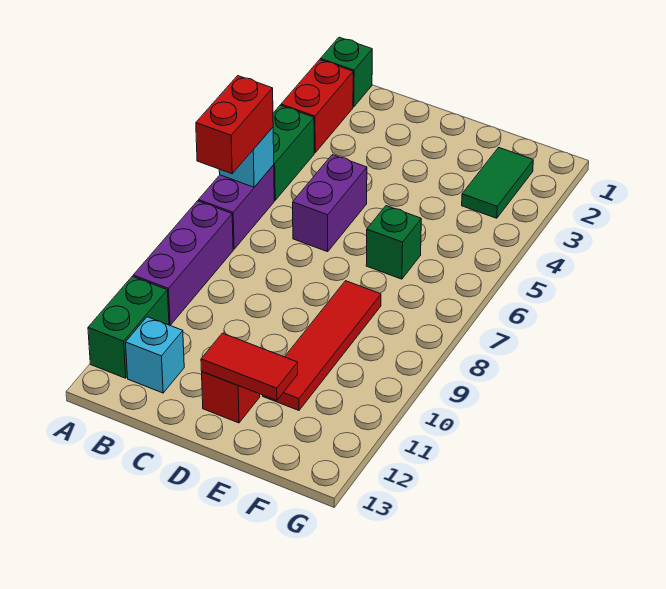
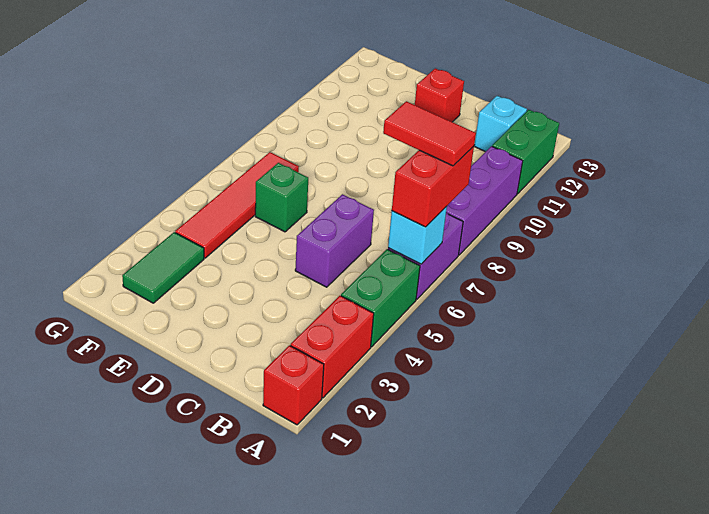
green 1x1 brick [320,37,372,107] -> red 1x1 brick [263,345,324,425]
red 1x2 tile [201,333,298,400] -> red 1x2 tile moved to [383,101,476,166]
red 1x4 tile [263,281,381,410] -> red 1x4 tile moved to [175,152,299,258]

